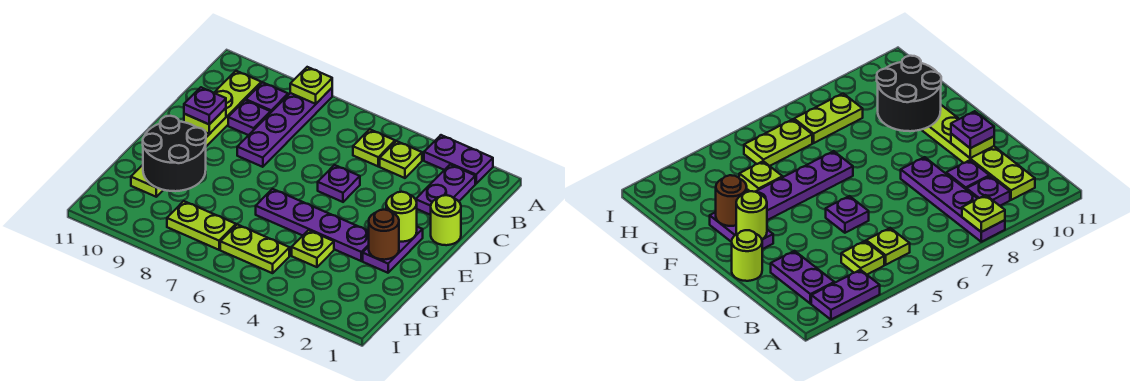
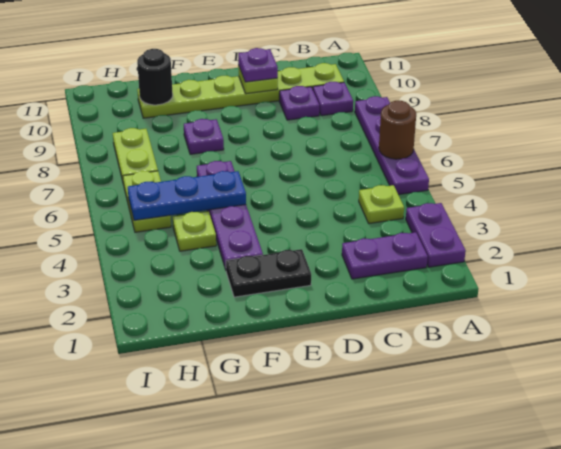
purple 1x4 plate [237,88,332,167] -> purple 1x4 plate turned to [355,96,429,195]
lime 1x1 plate [290,67,332,104] -> none
lime 1x1 plate [353,129,395,166] -> none
lime 1x1 round brick [431,195,461,245] -> none
purple 1x1 plate [318,165,360,202] -> purple 1x1 plate moved to [184,119,224,154]
purple 1x2 plate [363,227,423,273] -> black 1x2 plate [226,249,311,297]
lime 1x1 round brick [386,192,417,242] -> none
brown 1x1 round brick [369,210,399,260] -> brown 1x1 round brick moved to [379,101,416,159]
none -> blue 1x3 plate [128,171,246,220]
black 2x2 round brick [143,116,206,191] -> black 1x1 round brick [137,49,173,105]

